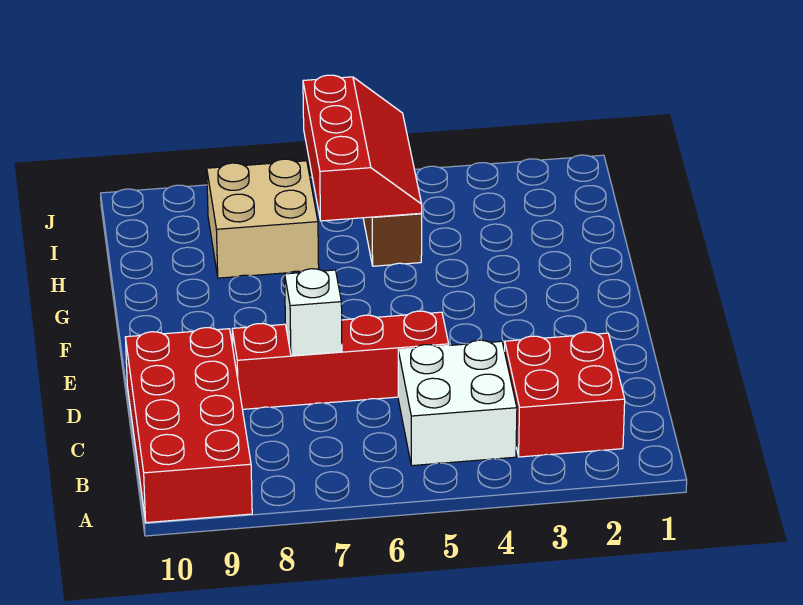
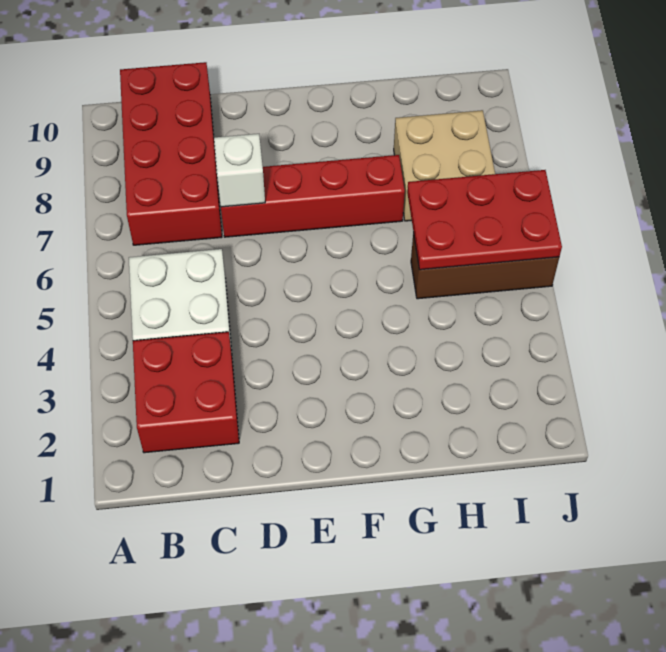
red 2x4 brick [125,328,252,523] -> red 2x4 brick turned to [120,62,222,245]
red 1x4 brick [232,311,449,409] -> red 1x4 brick turned to [221,155,405,237]
red 2x3 slope [303,75,422,221] -> red 2x3 plate [407,170,562,270]

